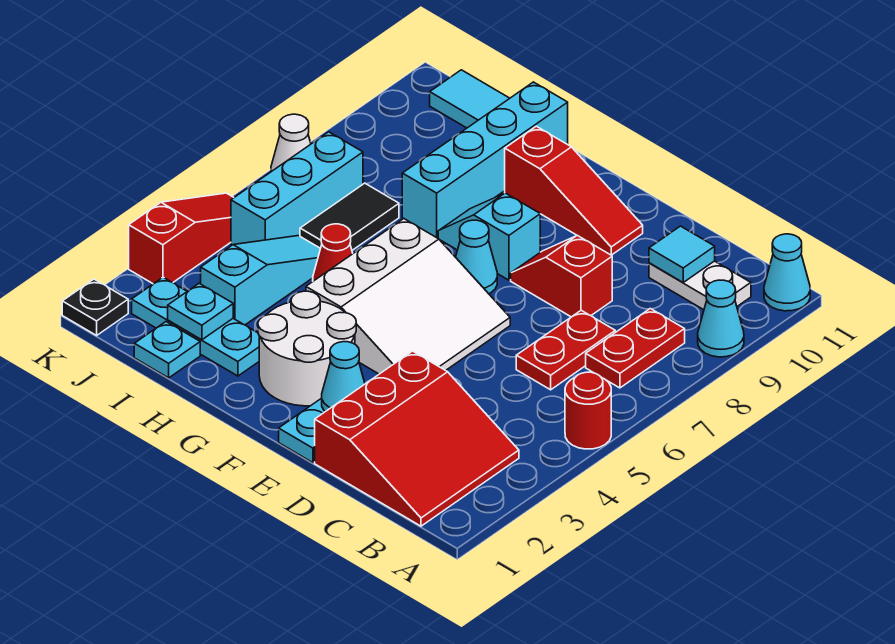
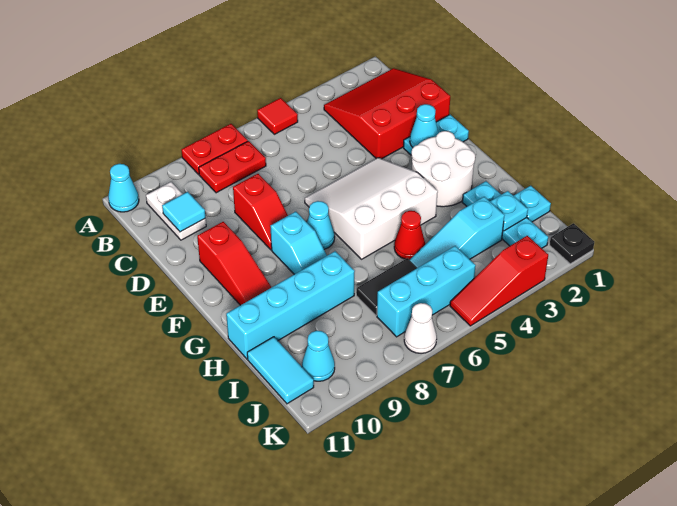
red 1x1 round brick [565,372,611,449] -> red 1x1 tile [257,98,298,134]
cyan 1x1 cone [698,280,744,357] -> cyan 1x1 cone moved to [302,331,335,381]
red 1x2 plate [516,310,615,390] -> red 1x2 plate moved to [181,124,248,174]
red 1x3 slope [505,126,643,255] -> red 1x3 slope turned to [197,222,271,305]

